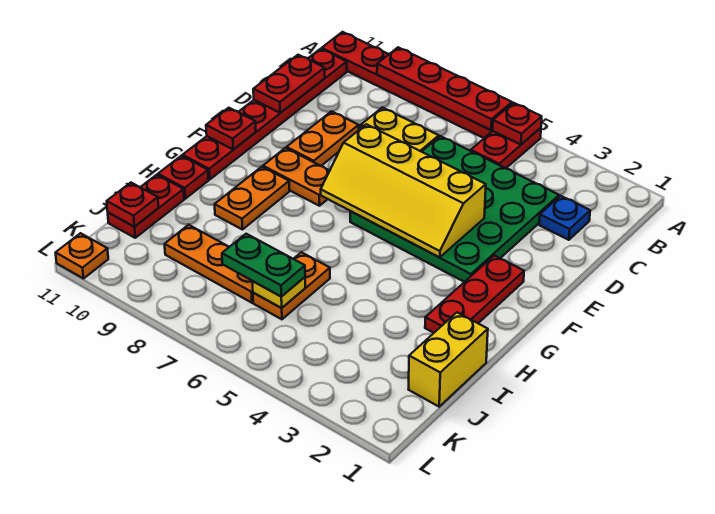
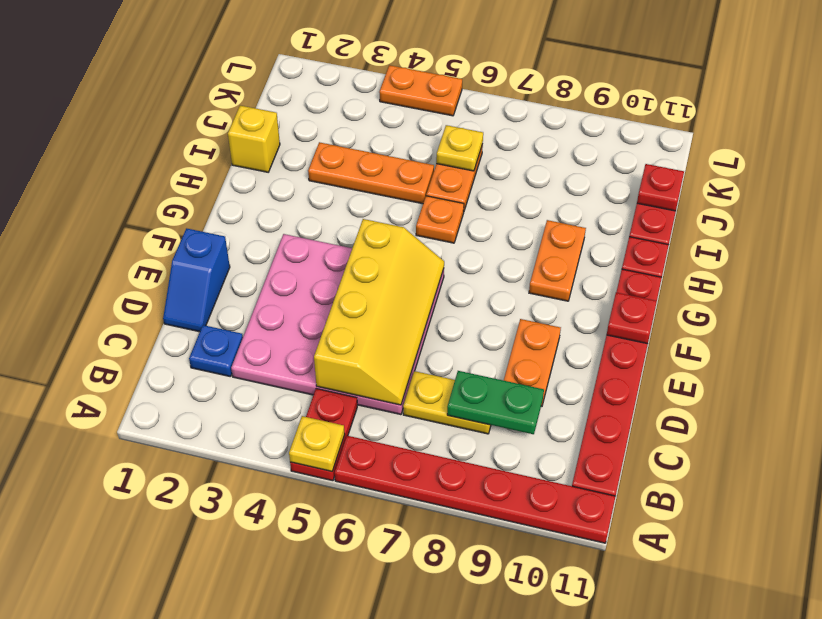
red 1x1 plate [493,103,542,145] -> yellow 1x1 plate [289,416,345,471]
red 1x4 plate [377,47,512,130] -> none
green 4x4 plate [350,136,559,282] -> pink 4x4 plate [231,234,444,415]
red 1x2 plate [253,55,325,113] -> none
none -> blue 1x2 slope [163,228,230,332]
yellow 2x4 slope [321,124,486,257] -> yellow 2x4 slope turned to [314,219,444,405]
red 1x3 plate [425,255,524,333] -> none
orange 1x2 plate [263,148,330,206] -> orange 1x2 plate moved to [379,65,462,116]
yellow 1x2 brick [408,313,488,407] -> yellow 1x1 brick [228,105,280,172]
green 1x2 plate [222,234,305,297] -> green 1x2 plate moved to [447,371,544,434]
orange 1x3 plate [165,225,253,303] -> orange 1x3 plate moved to [308,142,434,204]
orange 1x1 plate [56,233,108,279] -> orange 1x1 plate moved to [416,196,464,243]

